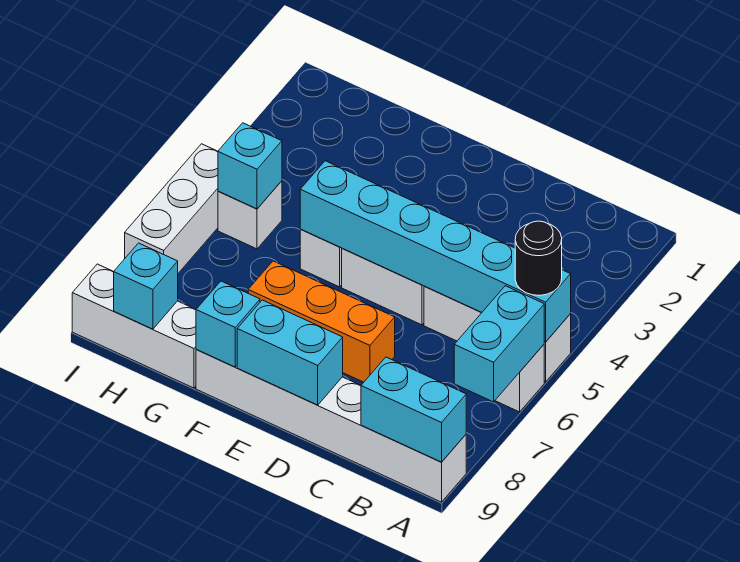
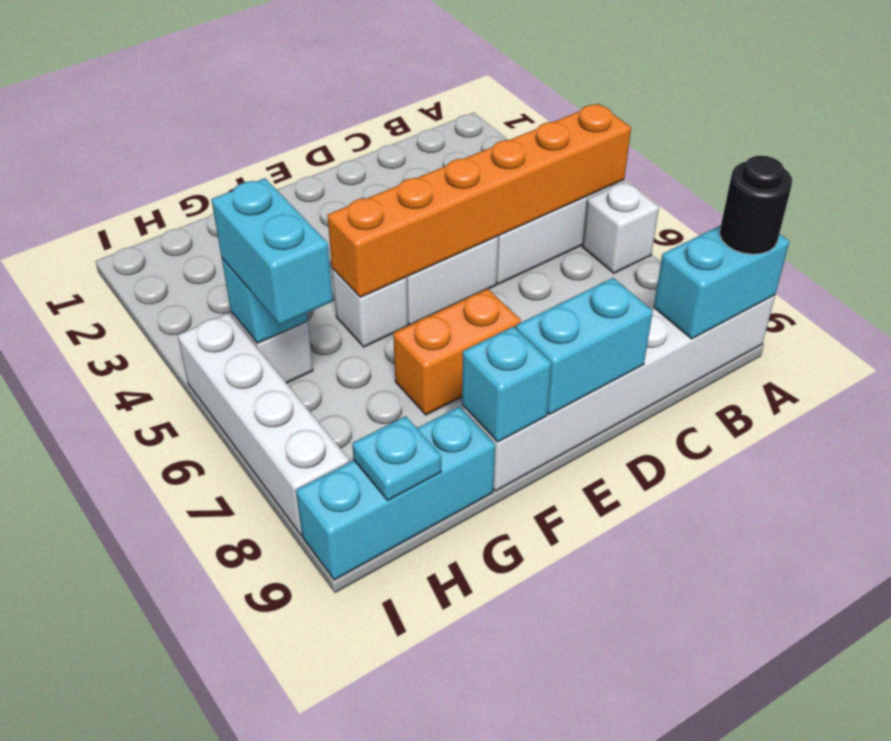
cyan 1x6 brick [300,161,571,342] -> orange 1x6 brick [327,104,631,297]
black 1x1 round brick [515,221,562,295] -> black 1x1 round brick moved to [720,156,792,254]
cyan 1x2 brick [454,286,544,402] -> cyan 1x2 brick moved to [211,178,333,325]
orange 1x3 brick [248,261,395,382] -> orange 1x2 brick [393,289,521,415]
white 1x3 brick [72,264,196,388] -> cyan 1x3 brick [296,407,495,580]
cyan 1x1 brick [114,243,178,329] -> cyan 1x1 plate [352,416,441,500]
white 1x3 brick [125,144,218,273] -> white 1x4 brick [178,313,349,536]

